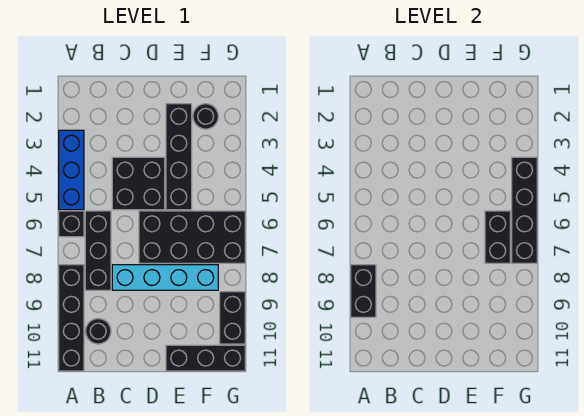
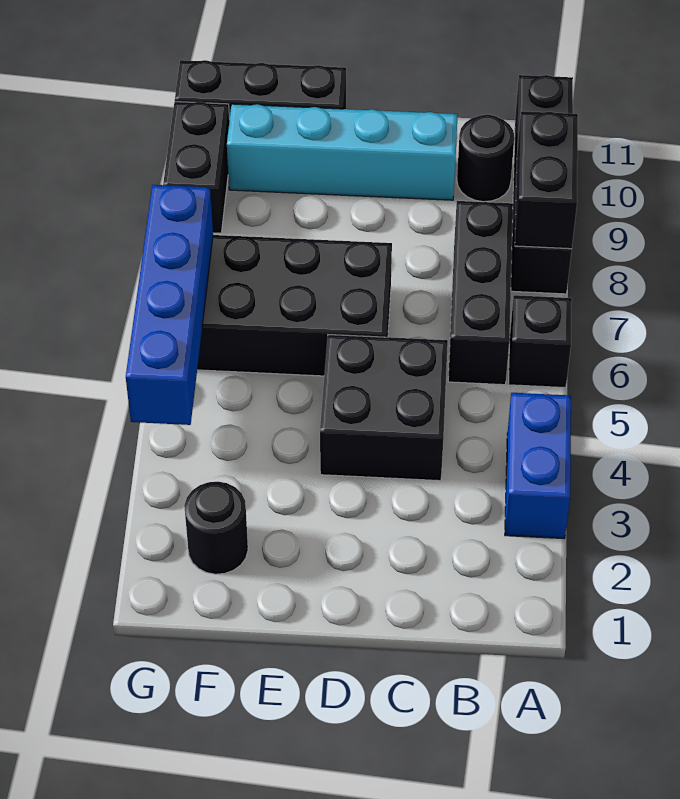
blue 1x3 brick [59,130,84,210] -> blue 1x2 brick [505,393,571,539]
cyan 1x4 brick [112,265,218,290] -> cyan 1x4 brick moved to [227,104,458,200]
black 1x4 brick [166,104,192,210] -> none
black 1x2 brick [485,211,510,263] -> none
black 1x4 brick [512,157,537,263] -> blue 1x4 brick [126,185,213,425]

